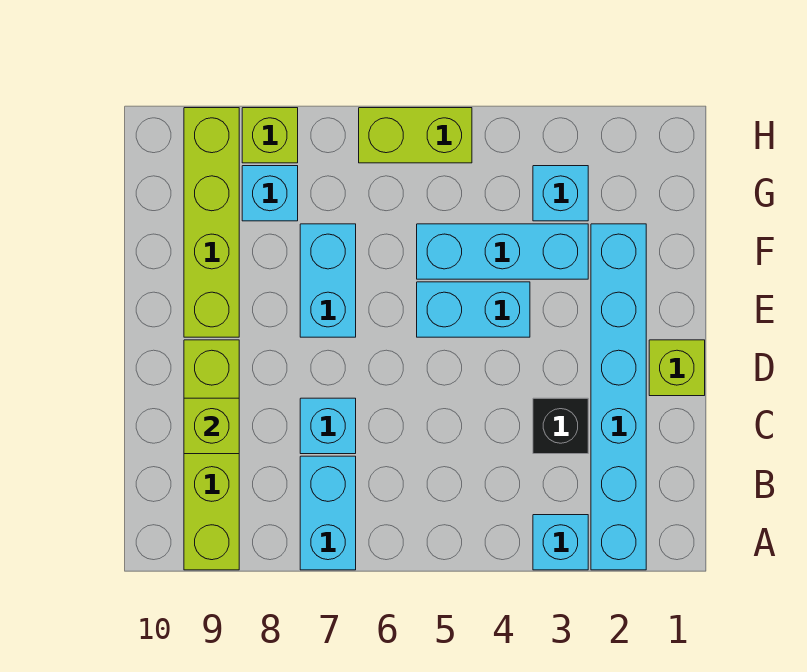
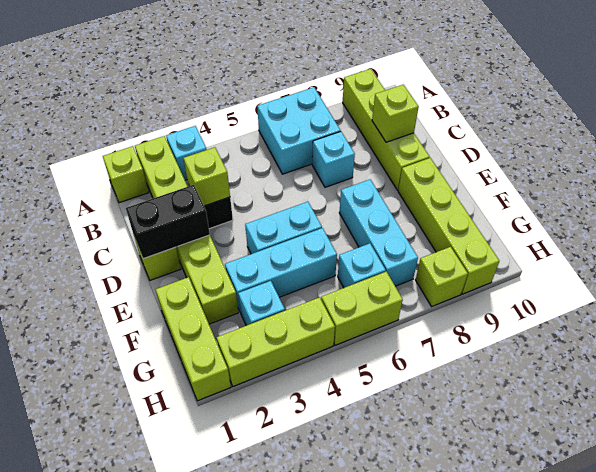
none -> lime 1x1 brick [103,146,149,203]
cyan 1x6 brick [591,224,646,570] -> lime 1x6 brick [135,136,238,324]
cyan 1x2 brick [300,456,356,570] -> cyan 2x2 brick [257,87,341,174]
none -> lime 1x1 brick [184,147,230,206]
none -> black 1x2 brick [126,185,210,259]
cyan 1x2 brick [300,224,356,337] -> cyan 1x3 brick [339,180,418,286]
none -> lime 1x3 brick [156,277,231,401]
cyan 1x1 brick [242,166,298,221] -> cyan 1x1 brick moved to [338,243,386,288]
none -> lime 1x3 brick [217,297,335,386]

